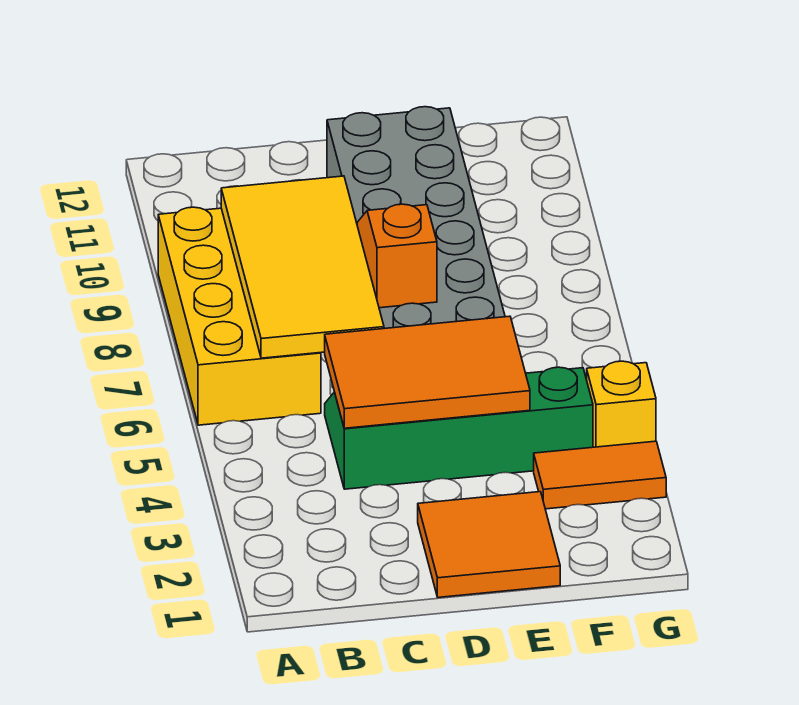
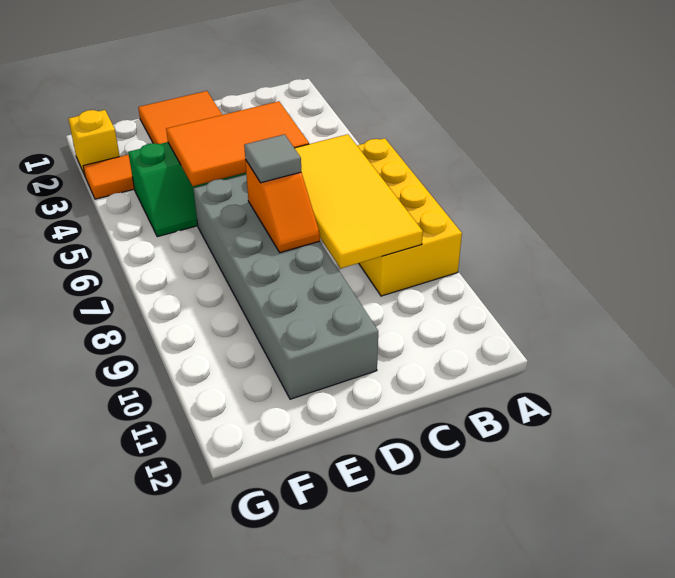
none -> grey 1x1 tile [244,134,301,183]
yellow 1x1 brick [587,361,656,447] -> yellow 1x1 brick moved to [68,110,120,175]

